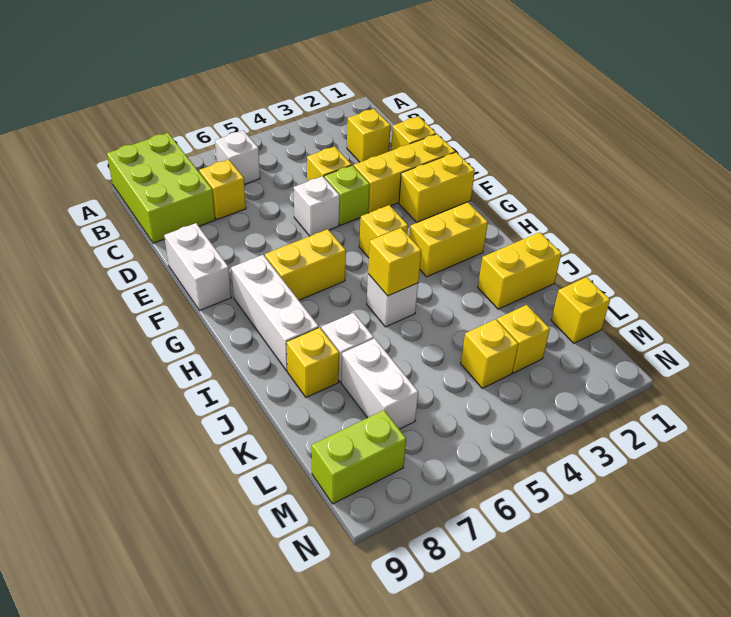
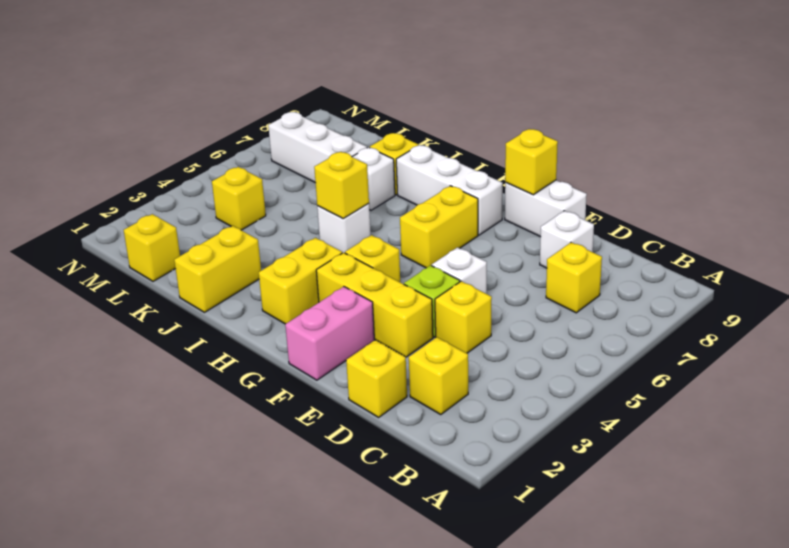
lime 2x3 brick [107,133,215,243] -> none
white 1x1 brick [215,131,260,184] -> white 1x1 brick moved to [540,211,594,268]
yellow 1x3 brick [354,134,455,213] -> yellow 1x3 brick turned to [316,253,433,357]
yellow 1x2 brick [399,152,475,222] -> pink 1x2 brick [285,287,374,380]
white 1x2 brick [341,338,418,429] -> white 1x3 brick [268,112,367,182]
yellow 1x1 brick [497,305,550,373] -> yellow 1x1 brick moved to [505,129,558,195]
lime 1x2 brick [312,410,406,504] -> none

